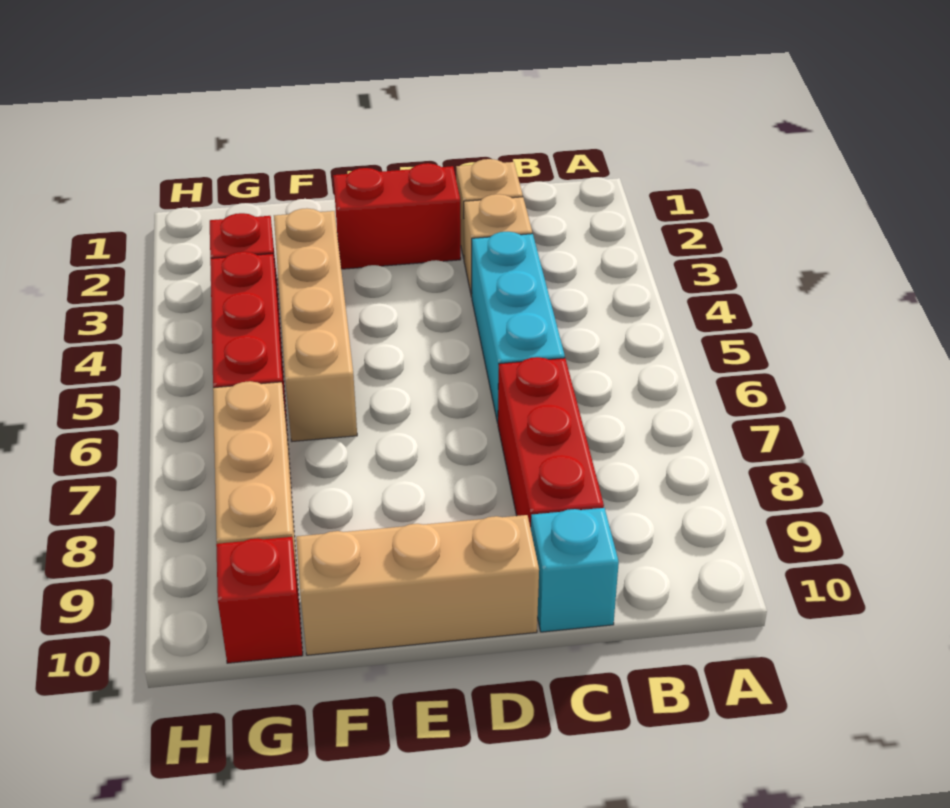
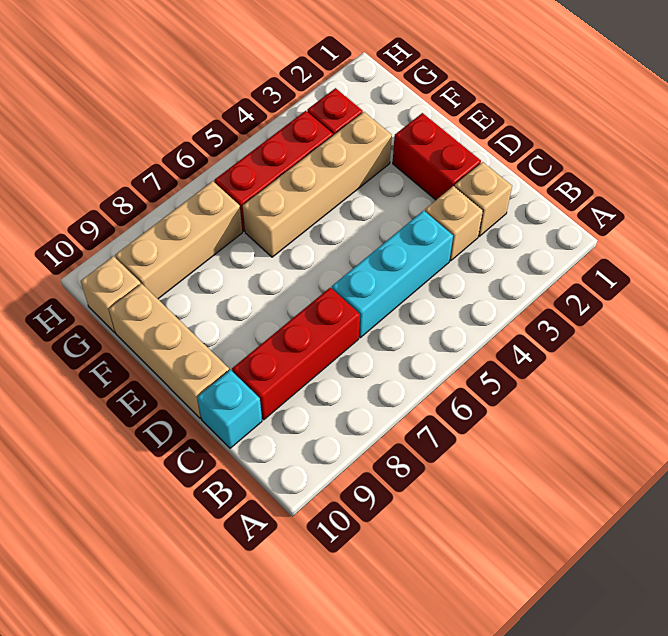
red 1x1 brick [216,537,303,663] -> tan 1x1 brick [81,256,141,332]

